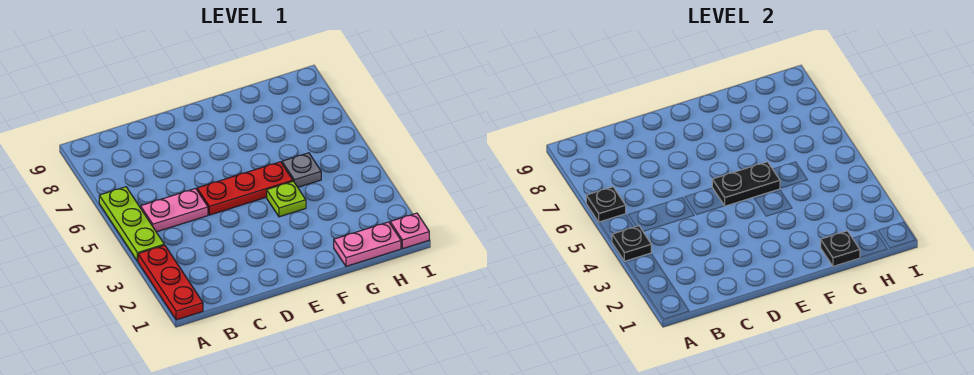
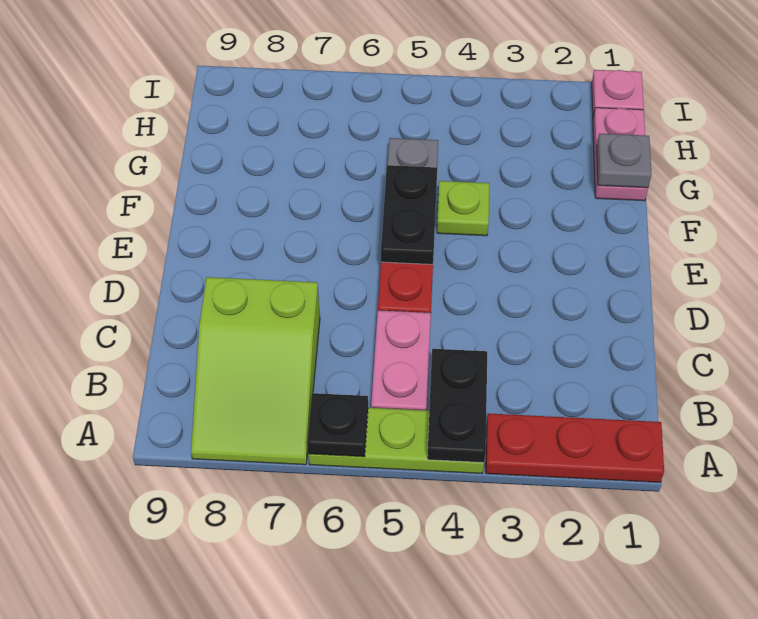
black 1x1 plate [612,226,651,261] -> black 1x2 plate [427,349,487,463]
none -> lime 2x3 slope [191,277,320,465]
black 1x1 plate [821,231,860,266] -> grey 1x1 plate [597,133,652,188]

